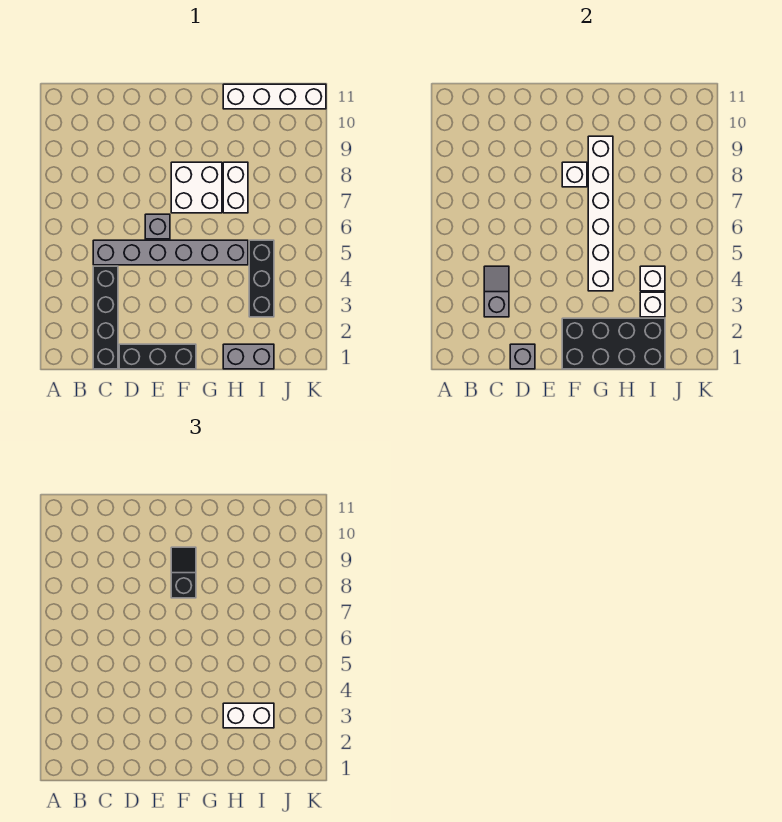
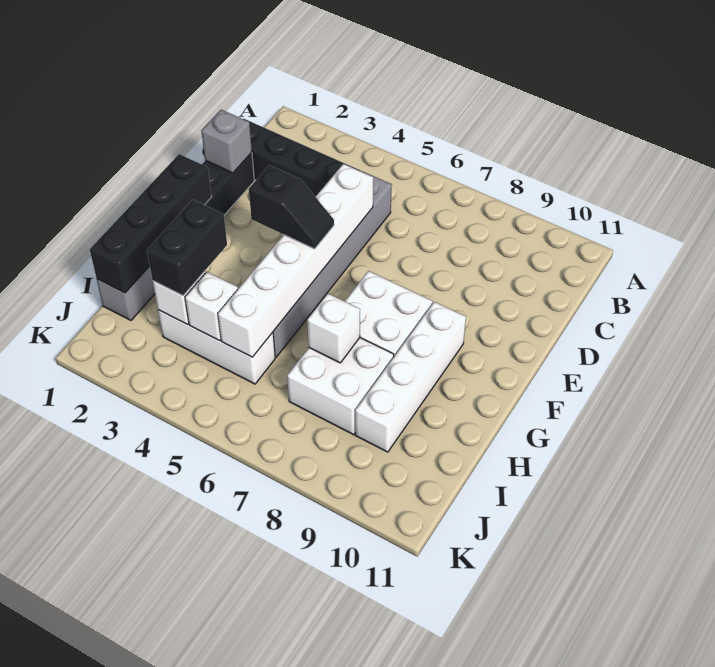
grey 1x2 slope [484,266,509,317] -> none
grey 1x1 brick [145,214,170,239] -> none
black 2x4 brick [562,318,665,369] -> black 1x4 brick [90,154,212,293]
white 1x1 brick [562,162,587,187] -> white 1x1 brick moved to [307,293,360,363]
black 1x2 slope [171,547,196,598] -> black 1x2 slope moved to [249,165,334,249]
white 1x6 brick [588,136,613,291] -> white 1x6 brick turned to [218,164,373,357]
white 1x2 brick [223,703,274,728] -> black 1x2 brick [147,200,227,296]
white 1x2 brick [223,162,248,213] -> white 2x2 brick [287,338,394,435]
white 1x4 brick [223,84,326,109] -> white 1x4 brick moved to [355,302,466,452]
black 1x3 brick [249,240,274,317] -> white 1x3 brick [158,310,275,384]

